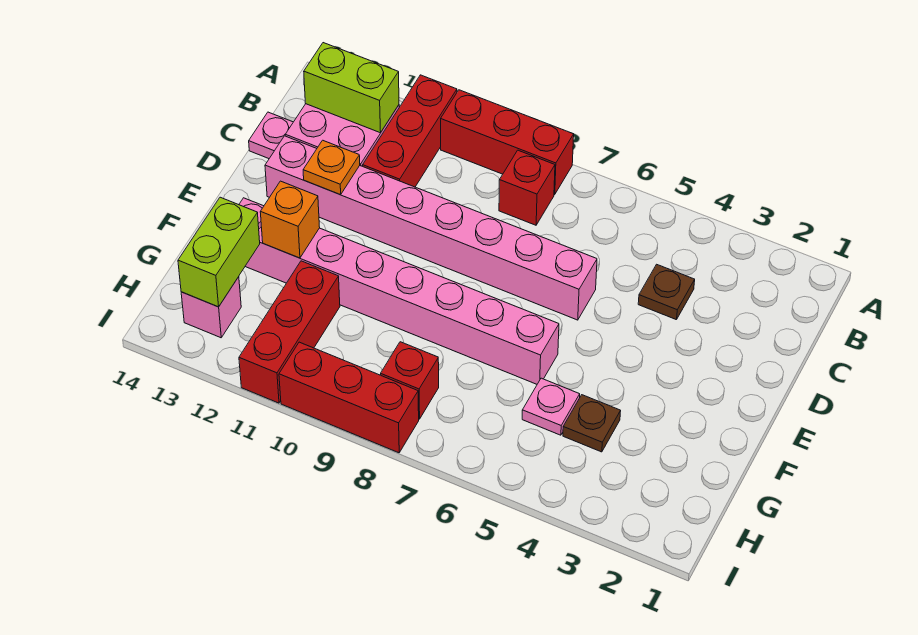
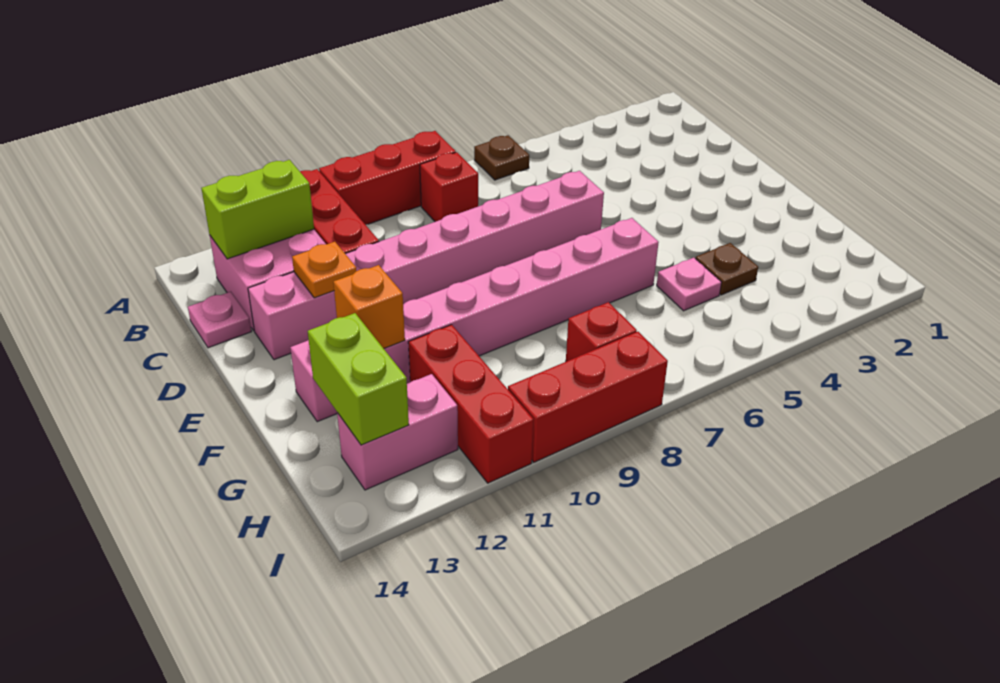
brown 1x1 plate [638,264,695,320] -> brown 1x1 plate moved to [474,135,529,180]
pink 1x1 brick [181,277,241,338] -> pink 1x2 brick [337,374,458,490]

